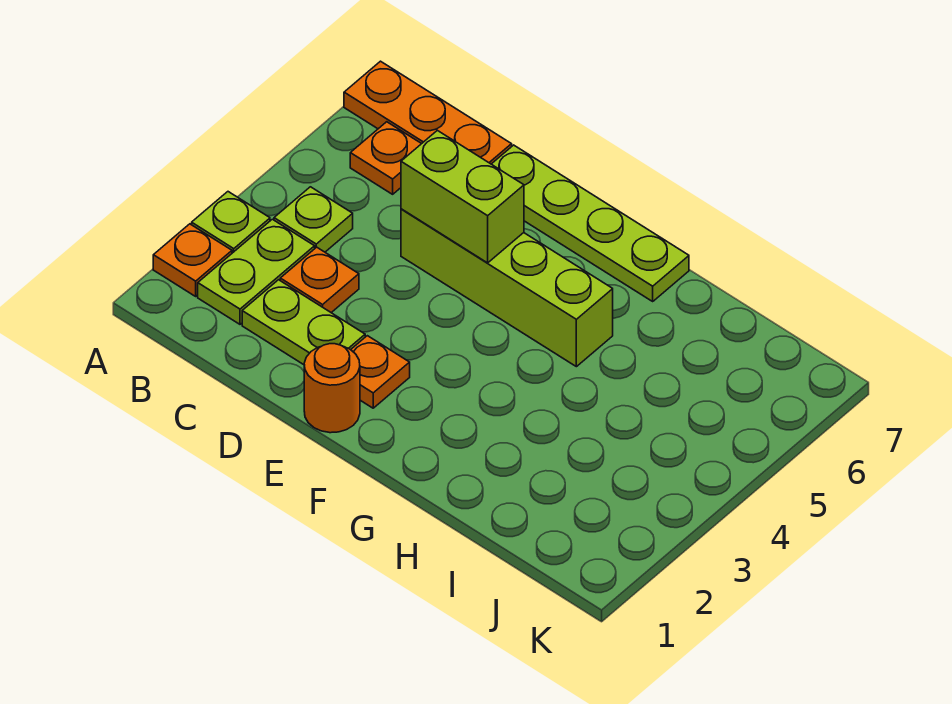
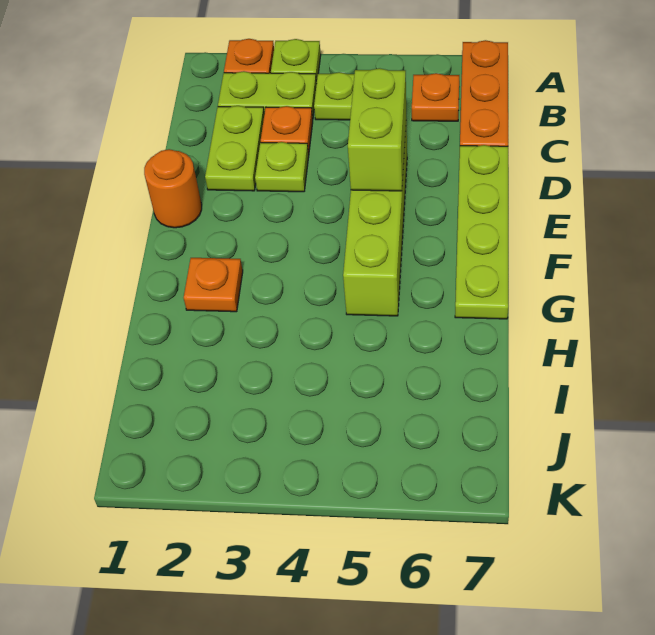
none -> lime 1x1 plate [255,142,309,192]
orange 1x1 plate [351,336,410,408] -> orange 1x1 plate moved to [184,258,243,312]

